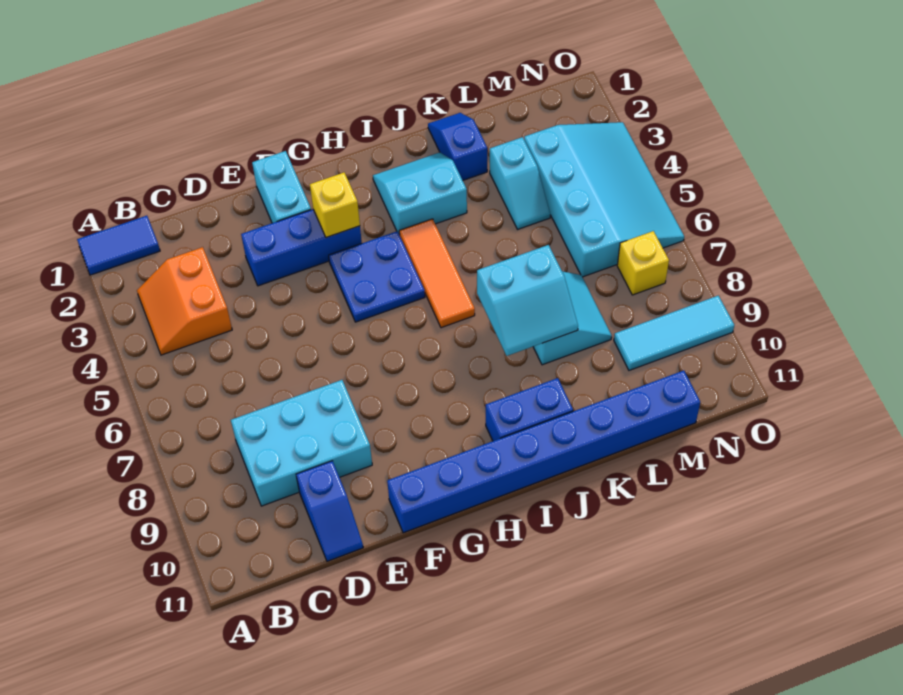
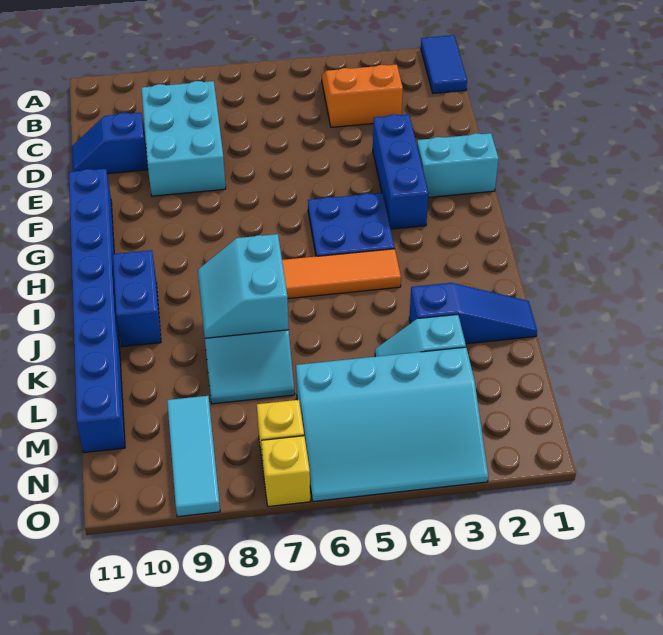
yellow 1x1 brick [310,173,360,237] -> yellow 1x1 brick moved to [261,436,310,506]
cyan 2x2 slope [373,152,467,235] -> none
blue 1x2 slope [428,113,487,180] -> blue 1x3 slope [409,283,537,344]

